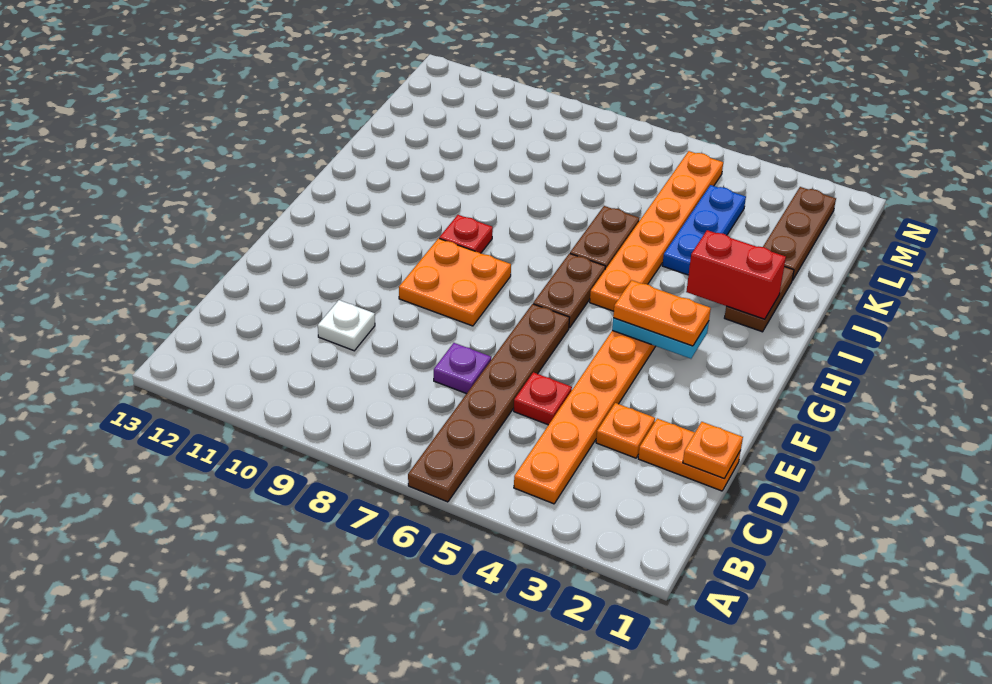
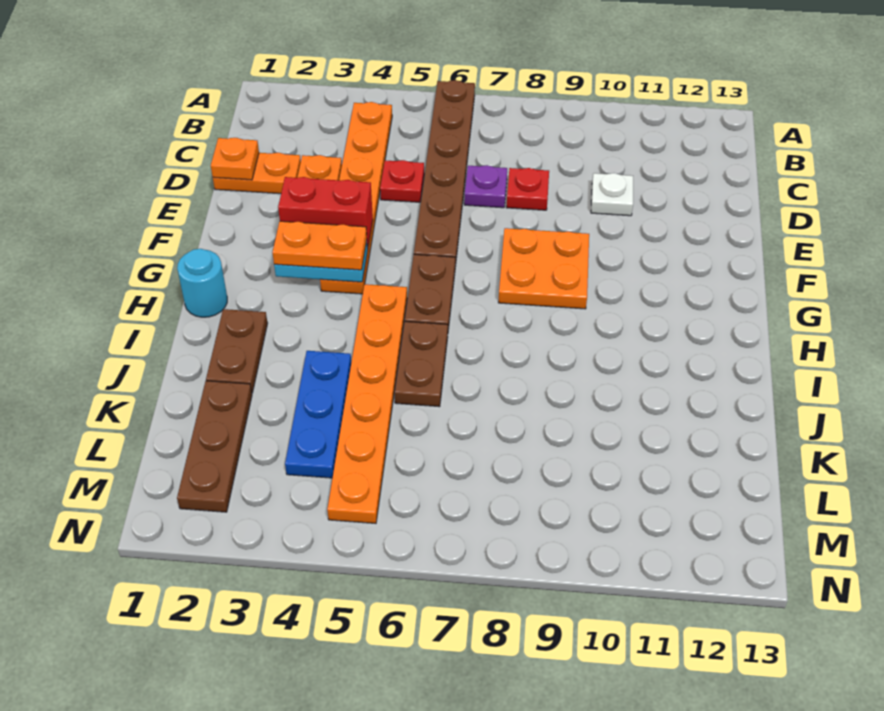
none -> cyan 1x1 round brick [177,249,227,317]
red 1x1 plate [439,215,493,253] -> red 1x1 plate moved to [507,168,549,210]
red 1x2 brick [686,230,786,319] -> red 1x2 brick moved to [278,177,373,249]

